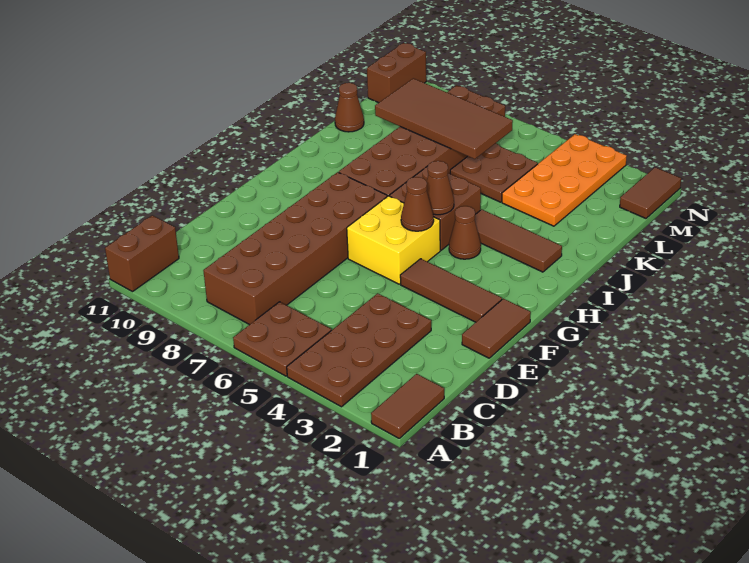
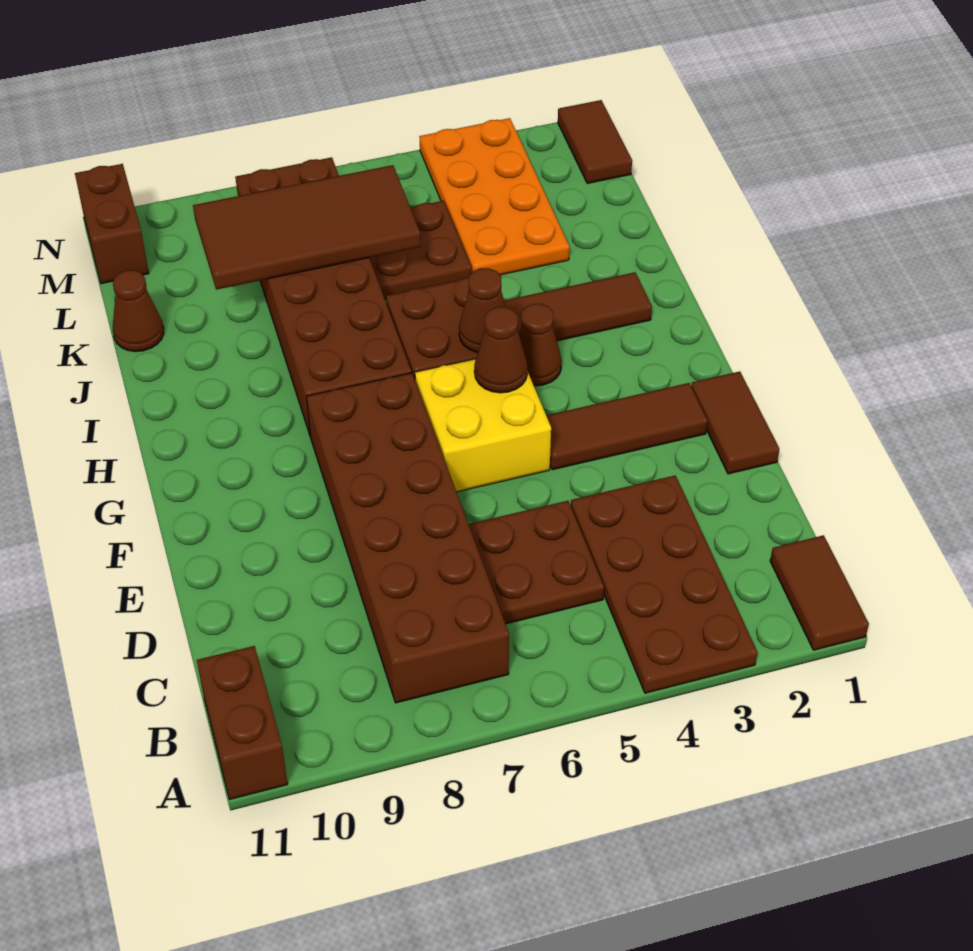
brown 2x2 plate [233,302,331,376] -> brown 2x2 plate moved to [469,501,604,624]

